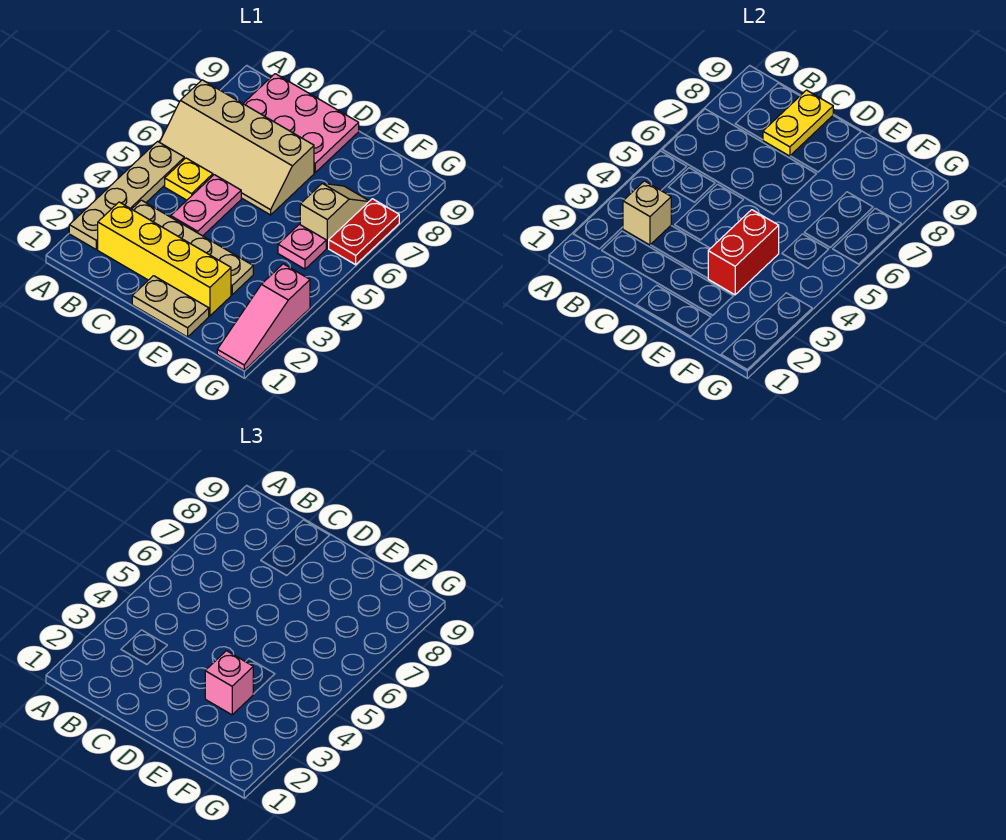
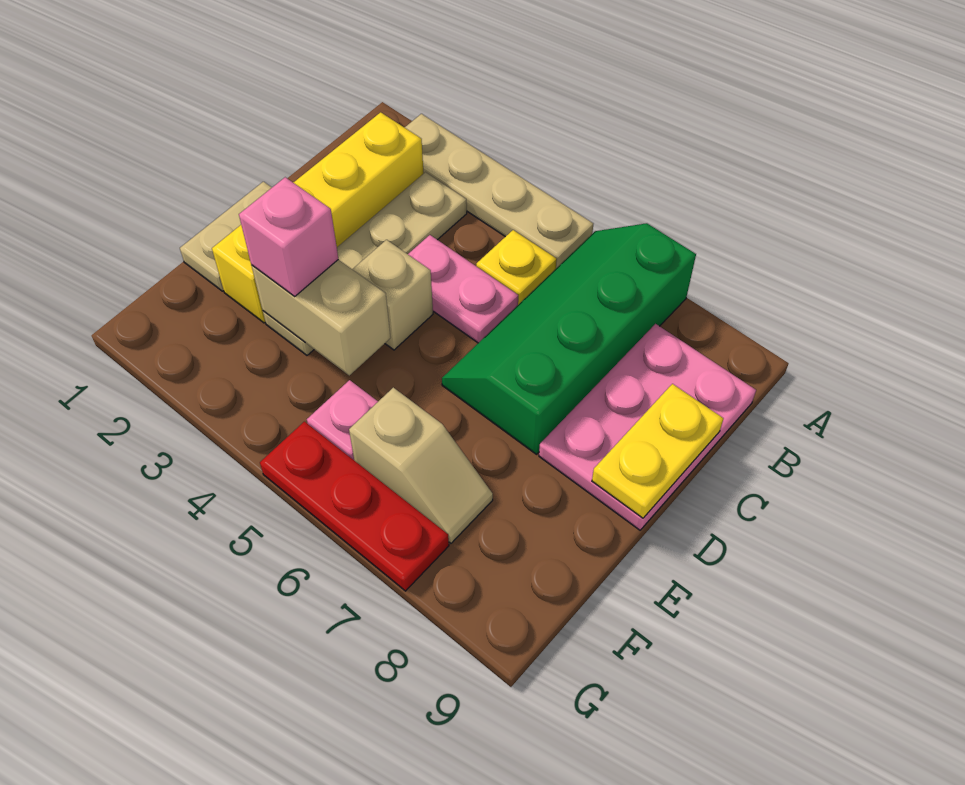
tan 2x4 slope [160,80,314,215] -> green 2x4 slope [442,223,696,454]
tan 1x1 brick [623,181,671,245] -> tan 1x1 brick moved to [352,240,433,350]
yellow 1x2 plate [763,90,833,156] -> yellow 1x2 plate turned to [592,384,724,518]
red 1x2 brick [708,210,779,295] -> tan 1x2 brick [251,260,391,375]
pink 1x3 slope [217,264,310,370] -> none
red 1x2 plate [329,199,399,265] -> red 1x3 plate [260,422,449,591]

